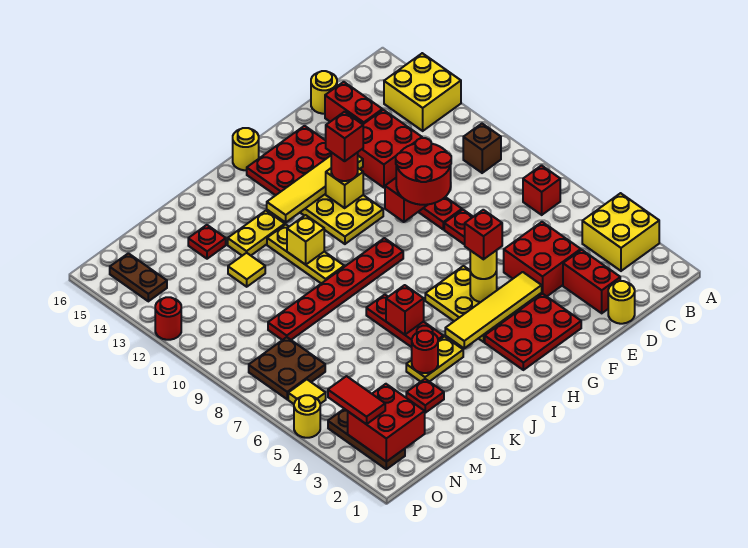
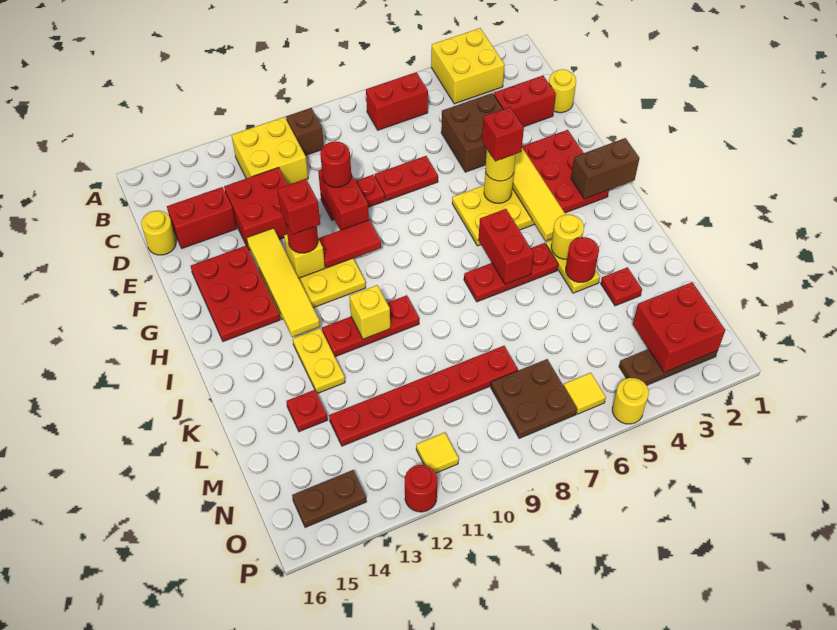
yellow 2x2 brick [384,53,461,131] -> yellow 2x2 brick moved to [232,117,308,185]
red 1x1 brick [523,165,560,215] -> red 1x2 brick [366,72,428,130]
red 2x2 brick [504,222,581,296] -> brown 2x2 brick [441,93,503,172]
red 2x2 round brick [396,138,451,205] -> red 1x1 round brick [320,141,351,187]
none -> brown 1x2 brick [571,138,639,199]
red 1x6 plate [268,238,403,340] -> red 1x6 plate turned to [329,346,518,446]
yellow 1x1 round brick [233,128,259,170] -> yellow 1x1 round brick moved to [551,214,584,259]
red 1x1 brick [386,285,424,335] -> red 1x2 brick [478,209,534,284]
yellow 1x3 plate [267,224,344,283] -> red 1x3 plate [322,295,419,357]
yellow 1x1 tile [228,253,265,287] -> yellow 1x1 tile moved to [416,432,459,473]
red 1x2 tile [328,376,385,424] -> red 1x2 tile moved to [318,220,381,268]

